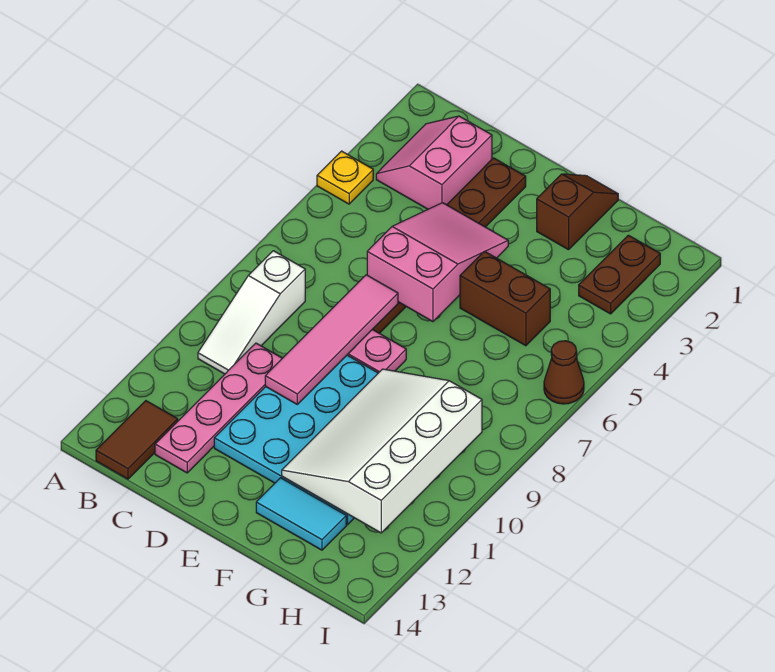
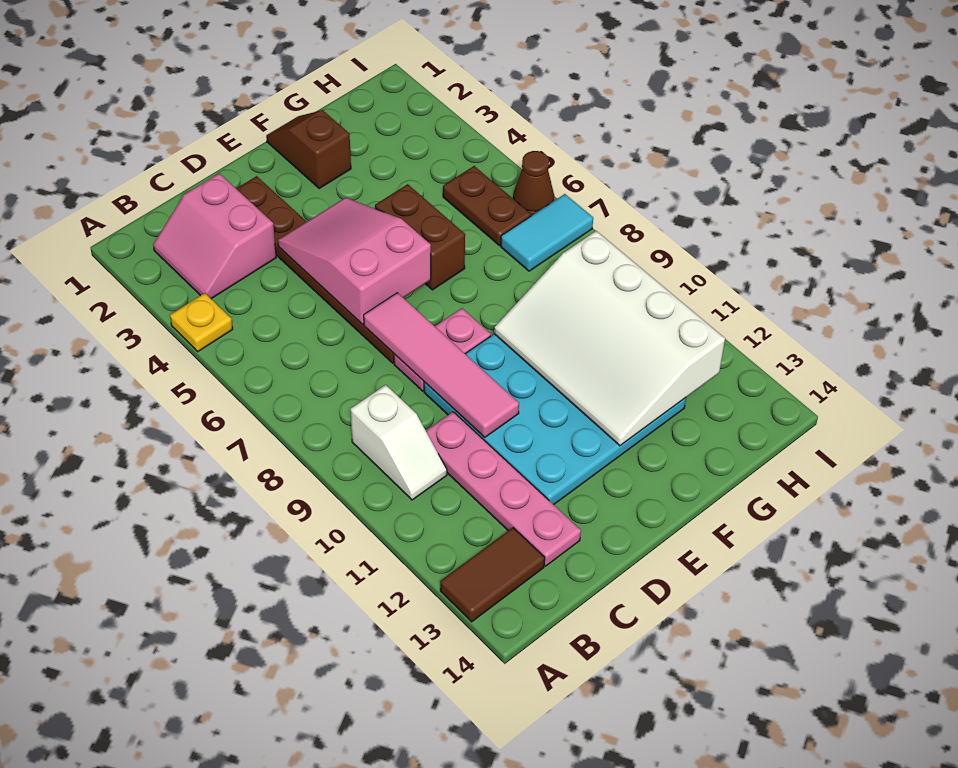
white 1x3 slope [198,251,305,374] -> white 1x2 slope [350,385,447,500]
brown 1x2 tile [96,401,178,479] -> brown 1x2 tile turned to [440,528,545,622]
brown 1x2 brick [460,251,550,346] -> brown 1x2 brick turned to [375,184,465,290]
cyan 1x2 tile [256,478,346,550] -> cyan 1x2 tile moved to [501,194,593,271]
brown 1x2 plate [579,235,660,314] -> brown 1x2 plate moved to [443,166,531,246]

